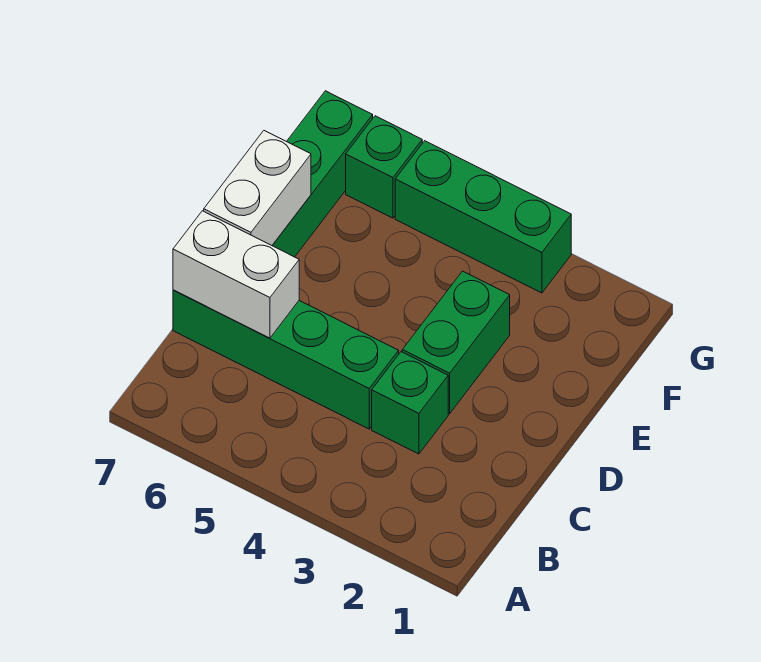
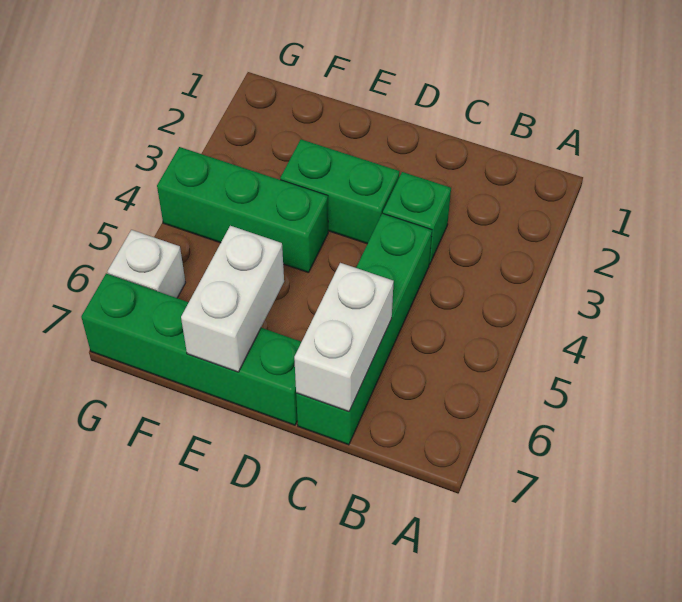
white 1x2 brick [204,131,311,245] -> white 1x2 brick turned to [181,226,284,372]
green 1x3 brick [395,141,571,293] -> green 1x3 brick turned to [157,147,328,273]
green 1x1 brick [346,116,422,218] -> white 1x1 brick [107,230,186,298]

